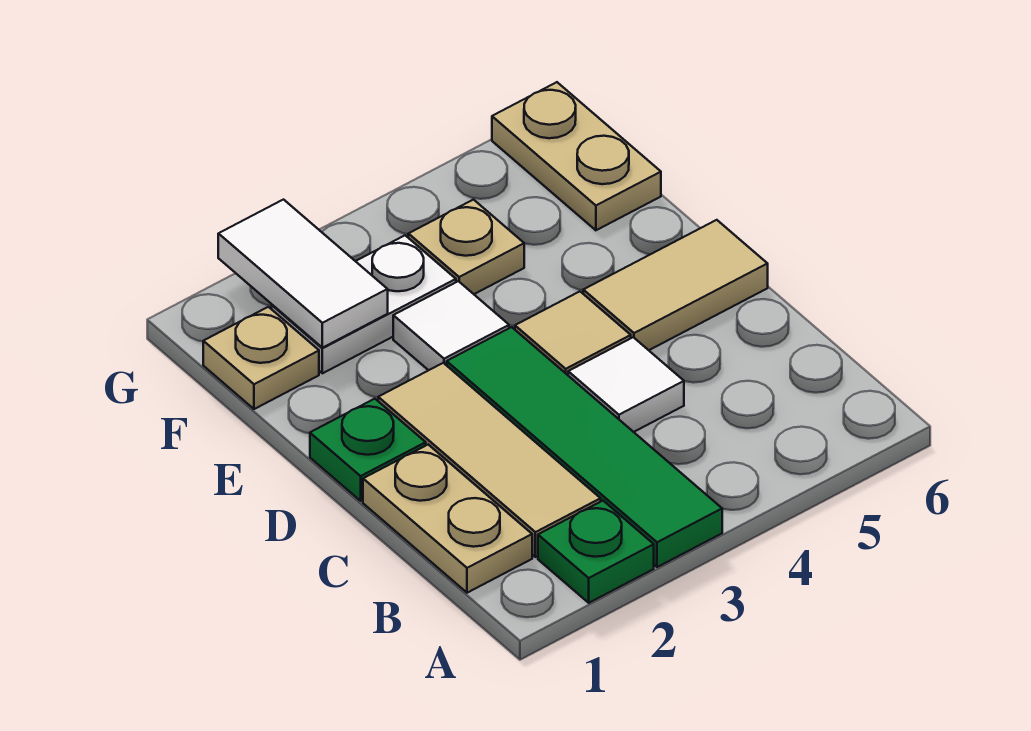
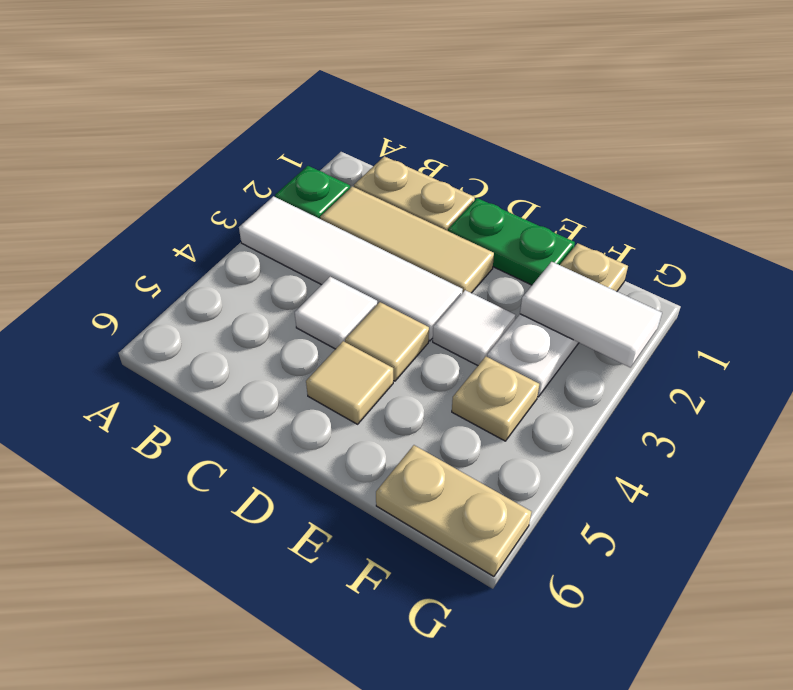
green 1x4 tile [447,327,722,567] -> white 1x4 tile [239,196,463,341]
green 1x1 plate [310,399,426,501] -> green 1x2 plate [448,198,575,285]
tan 1x2 tile [583,220,768,350] -> tan 1x1 tile [306,341,393,424]

